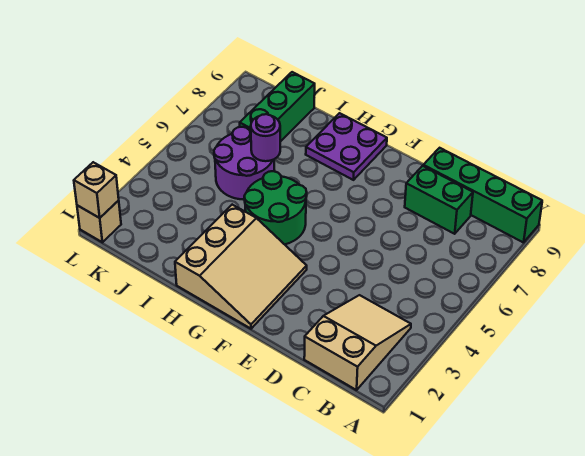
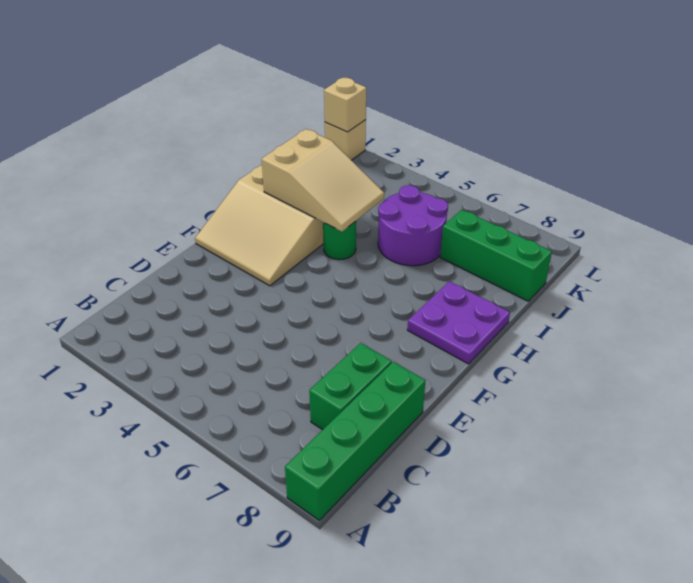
tan 2x3 slope [304,295,411,390] -> tan 2x3 slope moved to [262,129,384,232]
green 2x2 round brick [244,171,307,244] -> green 1x1 round brick [323,221,356,260]
purple 1x1 round brick [251,114,280,161] -> none

